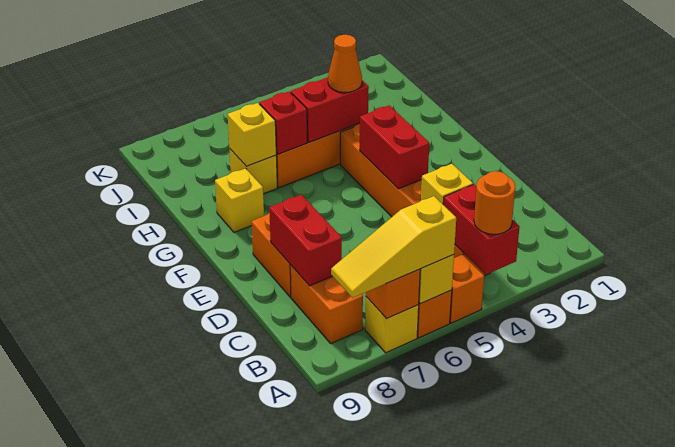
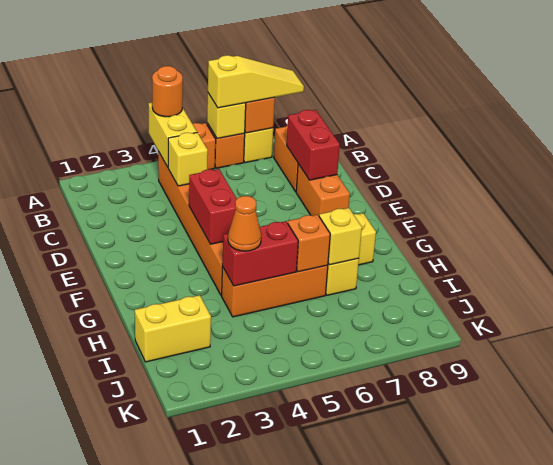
red 1x2 brick [443,184,520,275] -> yellow 1x2 brick [148,102,197,167]
red 1x1 brick [259,92,307,154] -> orange 1x1 brick [288,214,330,272]
none -> yellow 1x2 brick [135,295,211,362]

